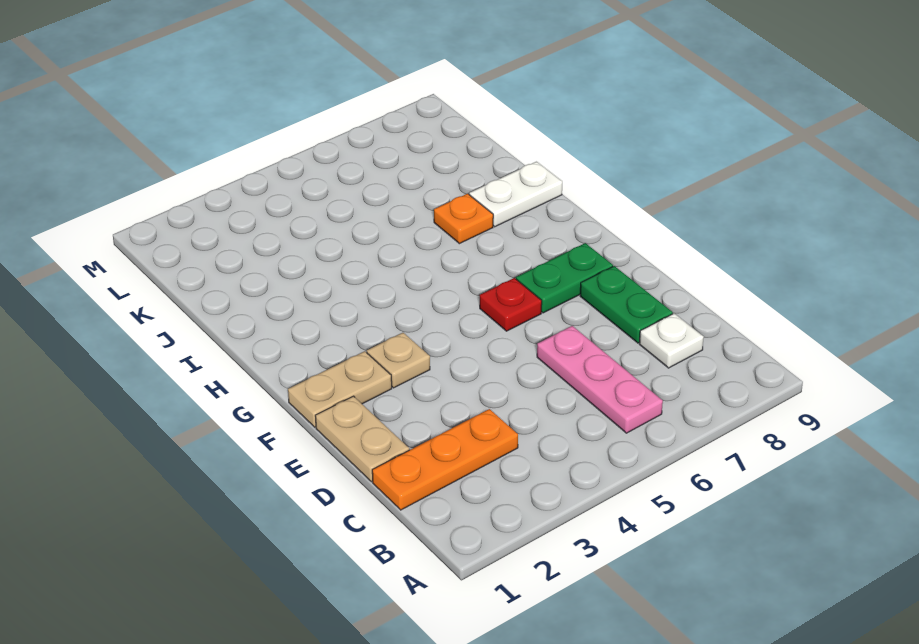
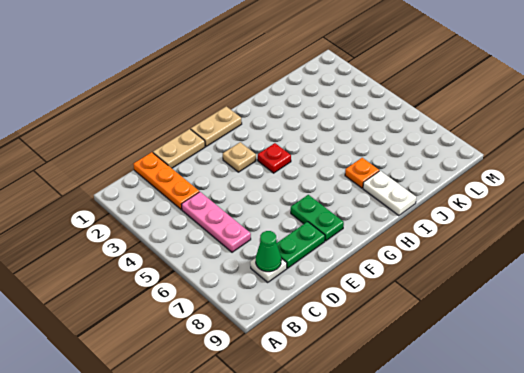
pink 1x3 plate [537,326,663,433] -> pink 1x3 plate turned to [181,192,251,252]
none -> green 1x1 cone [256,231,281,272]
tan 1x2 plate [288,351,392,427] -> tan 1x2 plate turned to [191,106,242,147]
red 1x1 plate [480,278,542,331] -> red 1x1 plate moved to [258,143,291,173]

